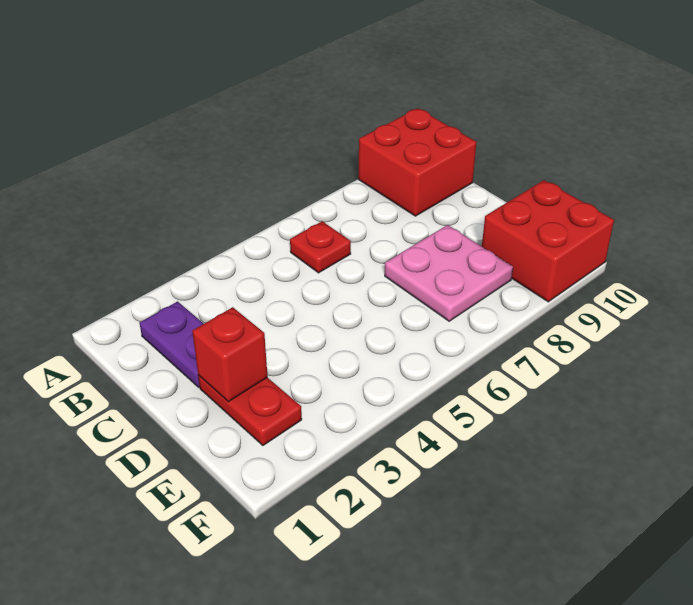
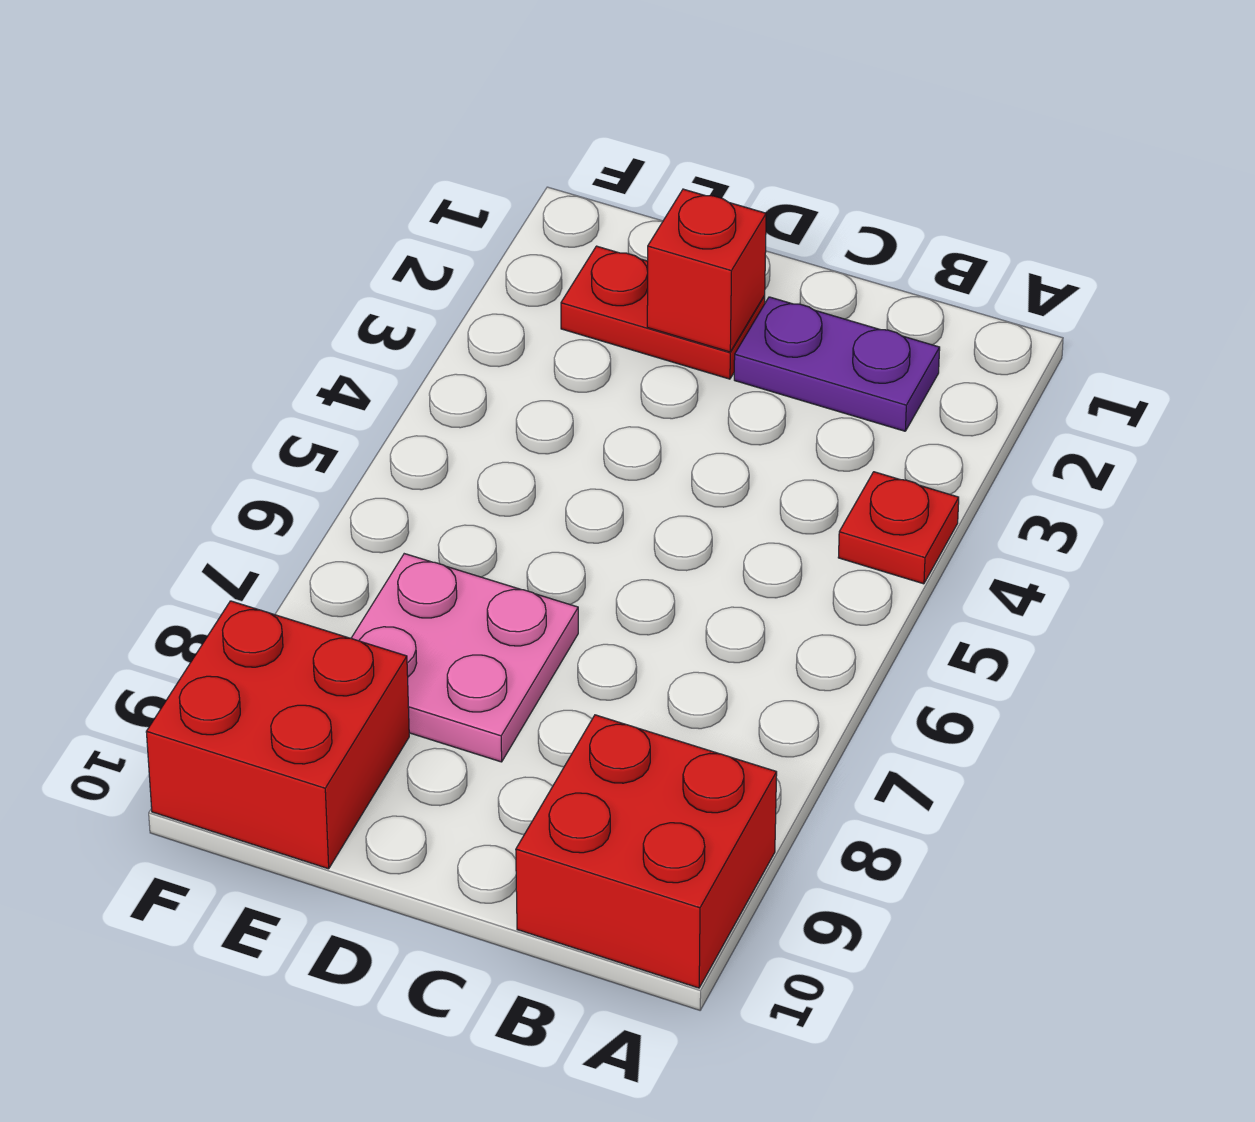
red 1x1 plate [290,221,351,273] -> red 1x1 plate moved to [838,472,959,584]

